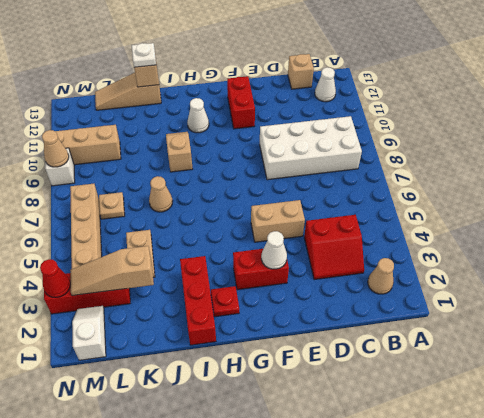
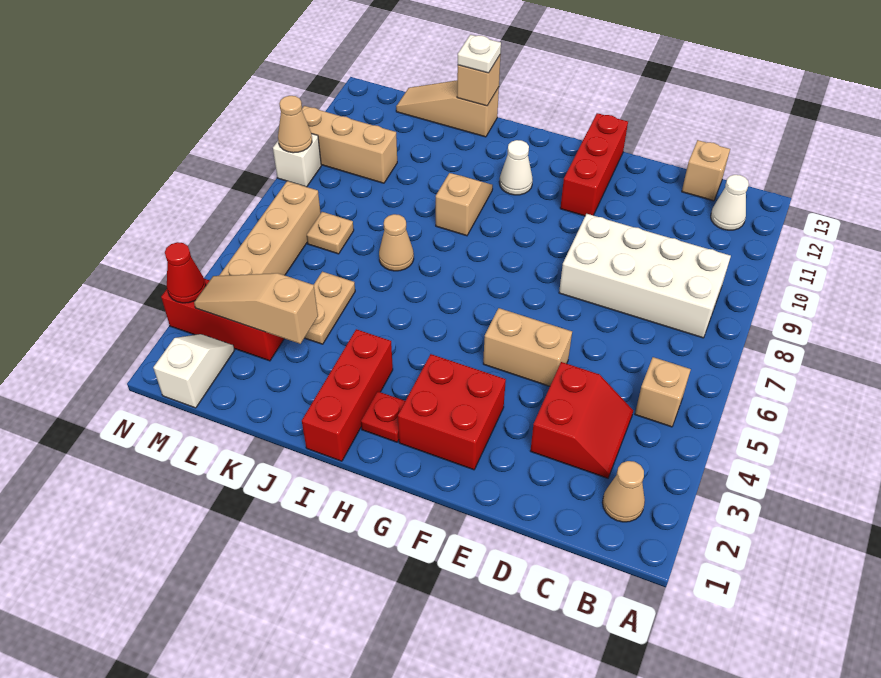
none -> tan 1x1 brick [635,357,691,427]
red 2x2 slope [304,215,364,280] -> red 2x2 slope turned to [530,362,633,478]
red 1x2 brick [233,249,289,290] -> red 2x2 brick [398,354,506,470]
white 1x1 cone [261,231,287,269] -> none
red 1x2 brick [227,76,255,129] -> red 1x3 brick [560,113,628,216]

